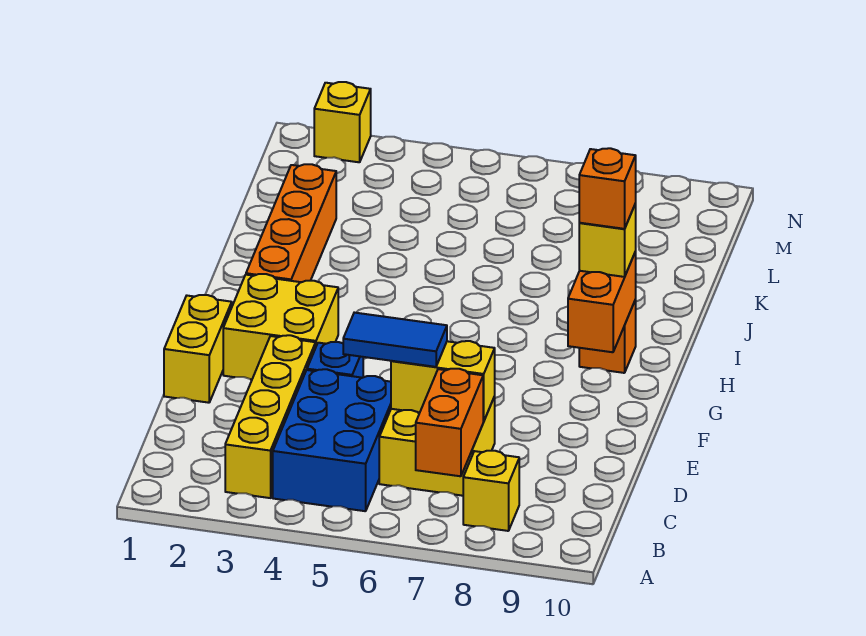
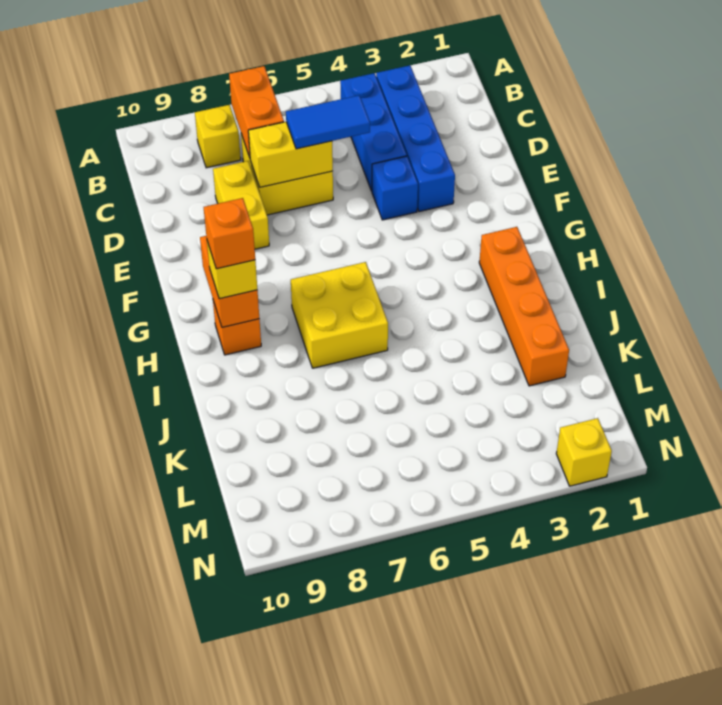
yellow 1x4 brick [225,335,316,498] -> blue 1x4 brick [376,65,455,212]
blue 2x3 brick [273,369,391,511] -> blue 1x3 brick [340,73,407,191]
yellow 1x2 brick [164,295,232,403] -> yellow 1x2 brick moved to [213,161,269,249]
yellow 2x2 brick [223,274,338,380] -> yellow 2x2 brick moved to [291,262,388,368]

